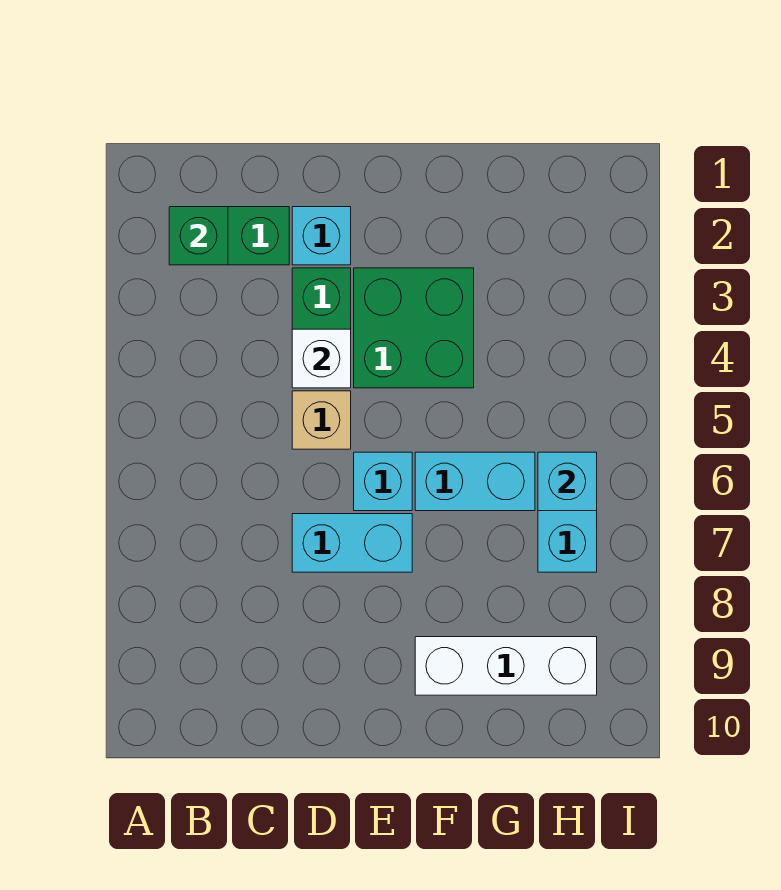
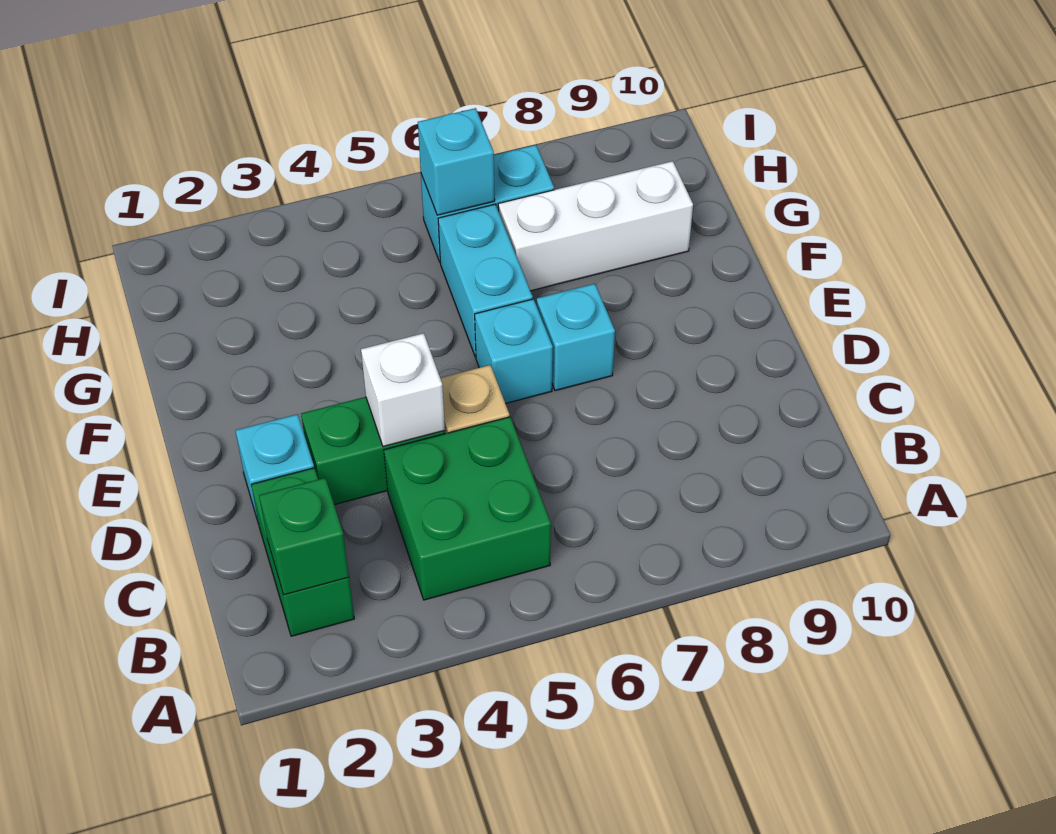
cyan 1x2 brick [292,514,412,572] -> cyan 1x1 brick [537,284,615,391]
green 2x2 brick [354,268,474,388] -> green 2x2 brick moved to [384,417,551,600]
white 1x3 brick [415,637,597,695] -> white 1x3 brick turned to [498,161,693,291]

